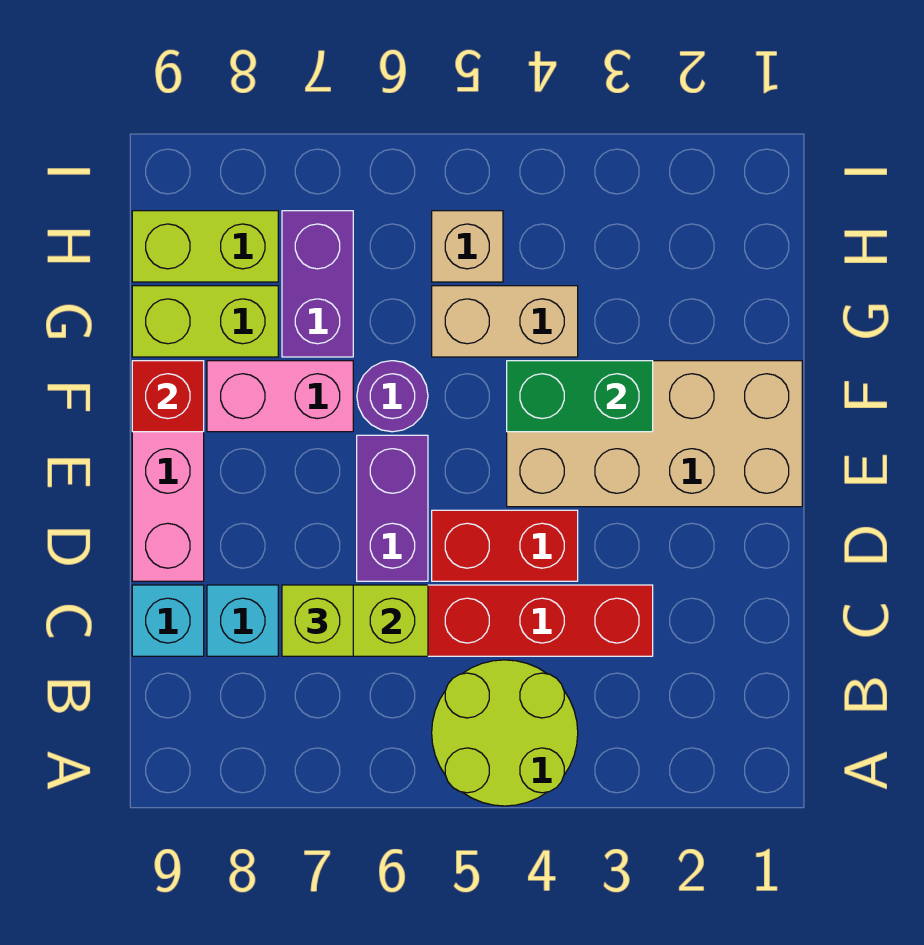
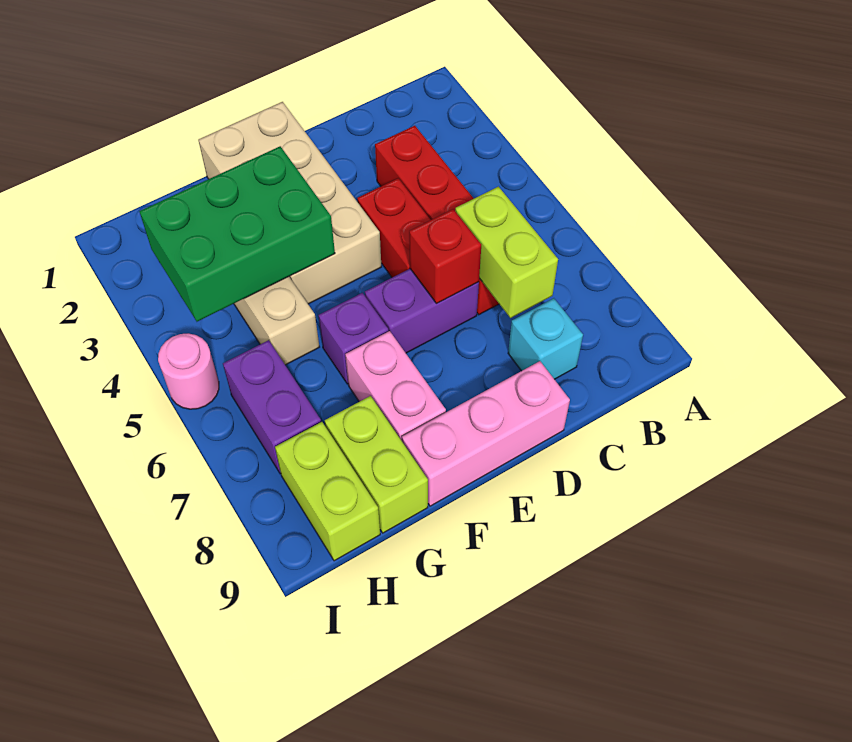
lime 2x2 round brick [432,660,578,806] -> none
lime 1x1 brick [282,585,353,656] -> none
cyan 1x1 brick [132,585,204,656] -> none
green 1x2 brick [507,361,653,432] -> green 2x3 brick [139,146,335,322]
purple 1x1 round brick [357,361,428,432] -> purple 1x1 brick [319,293,389,384]
red 1x1 brick [132,361,204,432] -> red 1x1 brick moved to [409,209,481,303]
purple 1x2 brick [282,211,353,357] -> purple 1x2 brick turned to [223,340,321,474]
tan 1x1 brick [432,211,503,282] -> none
none -> pink 1x1 round brick [158,333,219,409]

